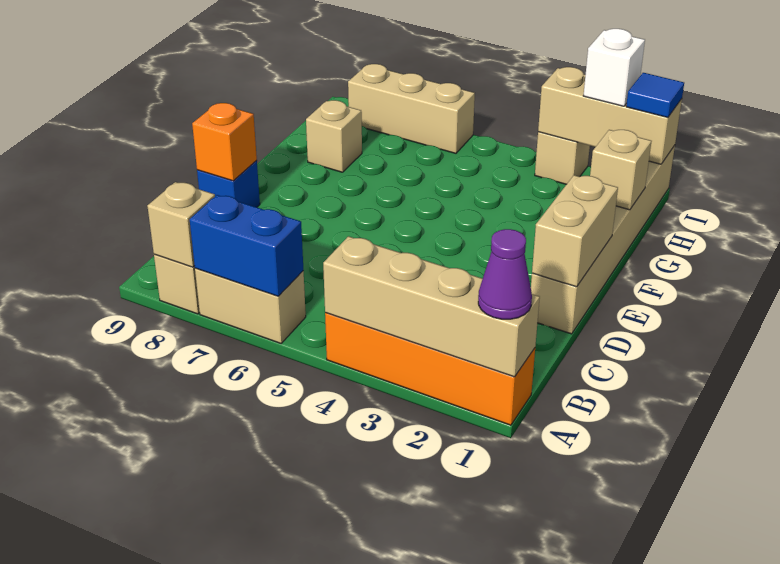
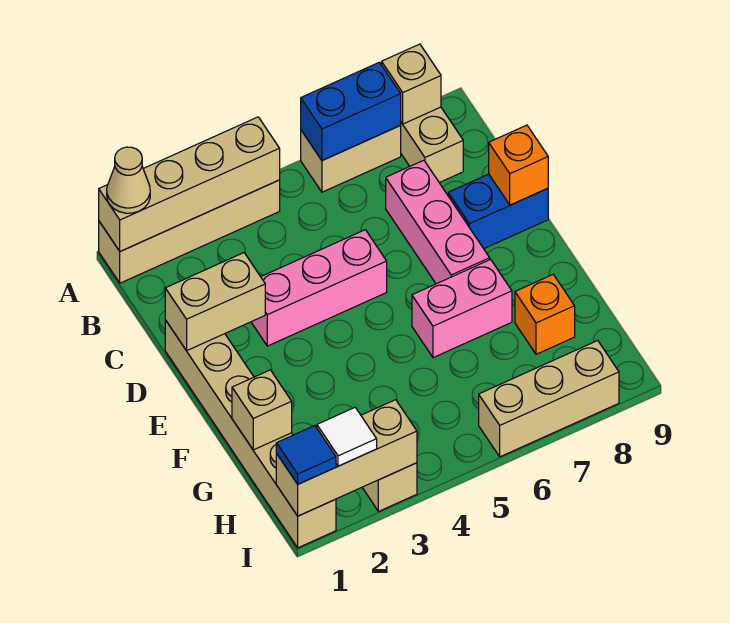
orange 1x4 brick [325,313,535,425] -> tan 1x4 brick [99,180,280,283]
purple 1x1 cone [478,229,532,319] -> tan 1x1 cone [107,147,150,213]
none -> pink 1x3 brick [386,160,490,284]
tan 1x2 brick [532,175,618,287] -> tan 1x2 brick turned to [165,253,265,351]
none -> pink 1x3 brick [251,230,387,346]
blue 1x1 brick [197,160,260,207] -> blue 1x2 brick [448,174,548,249]
none -> pink 1x2 brick [412,259,512,358]
tan 1x1 brick [306,100,362,172] -> orange 1x1 brick [515,275,575,354]
white 1x1 brick [583,29,645,106] -> white 1x1 tile [317,408,377,466]

